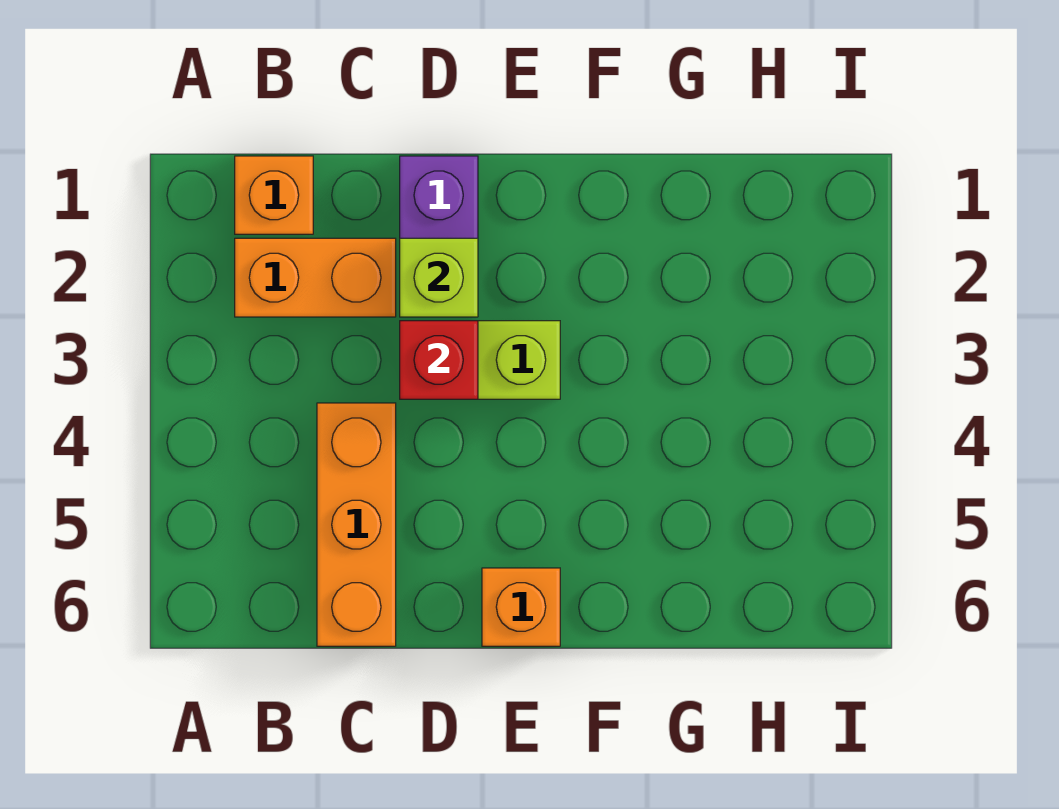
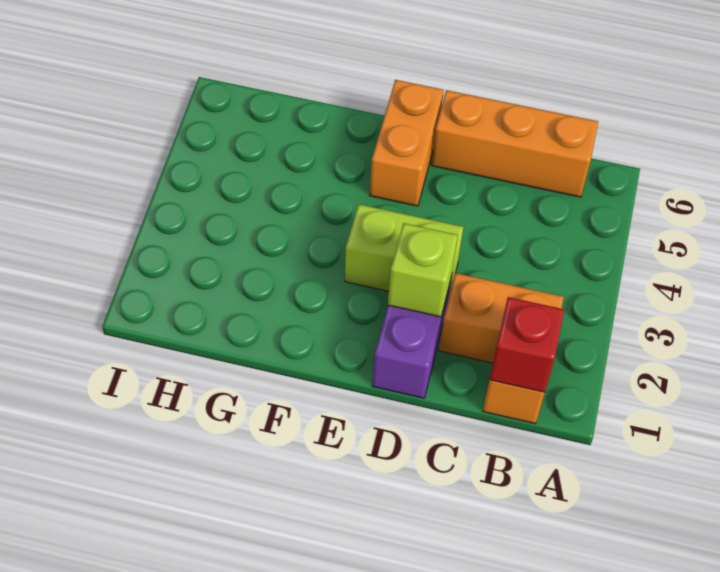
orange 1x3 brick [317,403,396,646] -> orange 1x3 brick turned to [432,90,598,197]
red 1x1 brick [400,321,478,399] -> red 1x1 brick moved to [490,297,564,392]
orange 1x1 brick [482,568,560,646] -> orange 1x2 brick [370,80,444,206]

